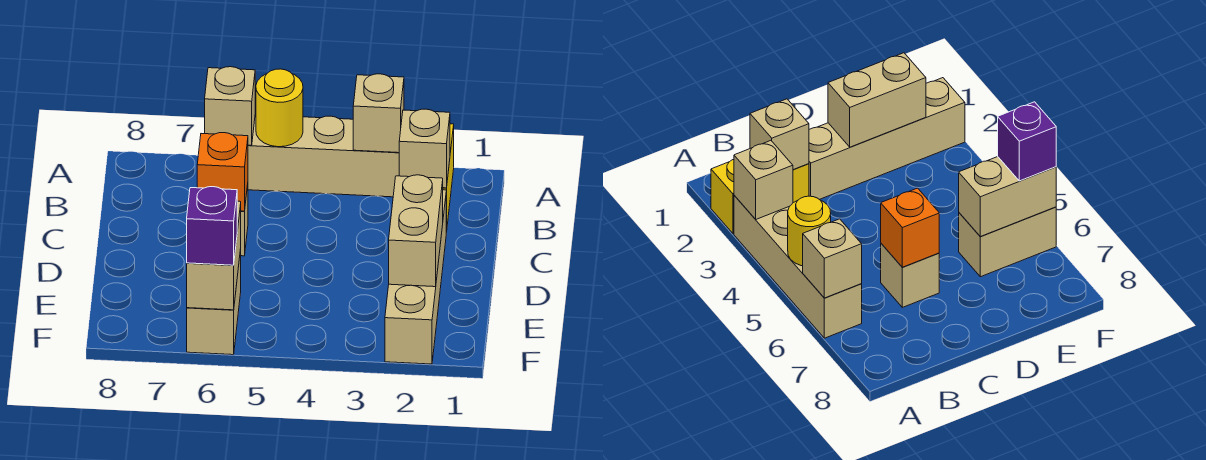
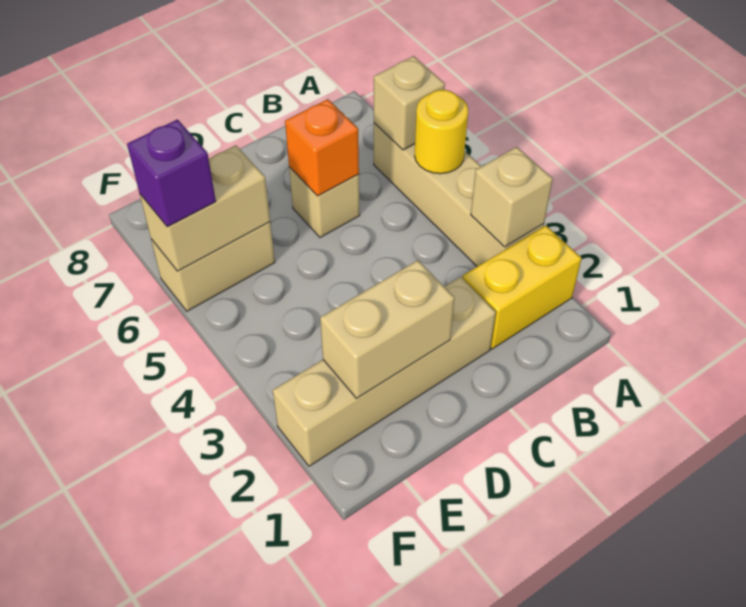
tan 1x1 brick [399,109,450,188] -> none

